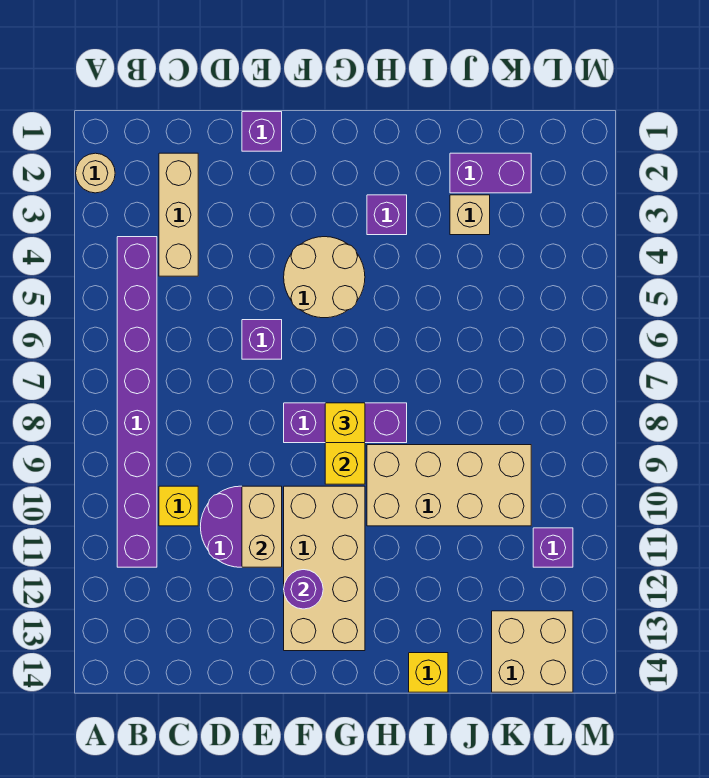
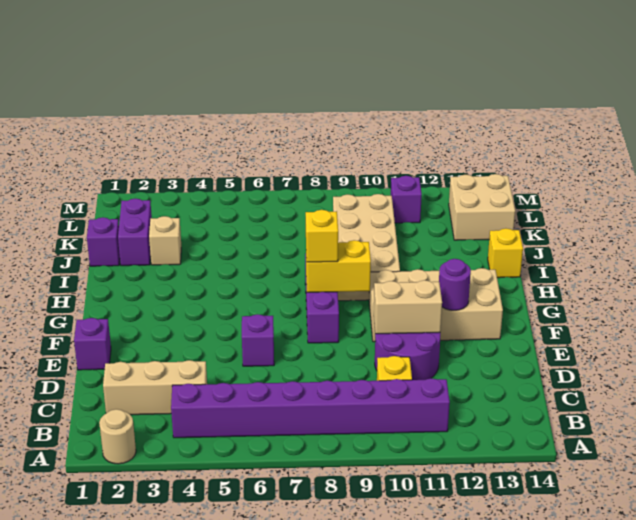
tan 2x2 round brick [284,237,365,318] -> none
purple 1x1 brick [367,195,407,235] -> purple 1x1 brick moved to [87,217,120,266]

